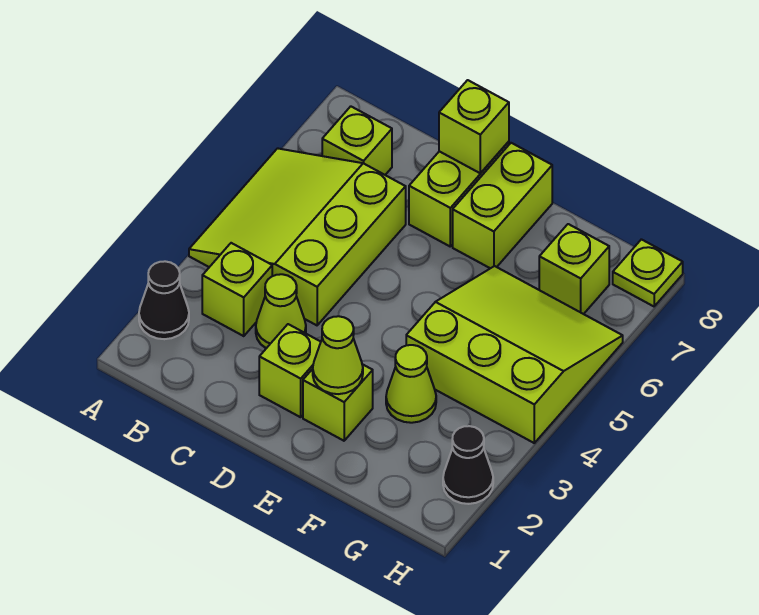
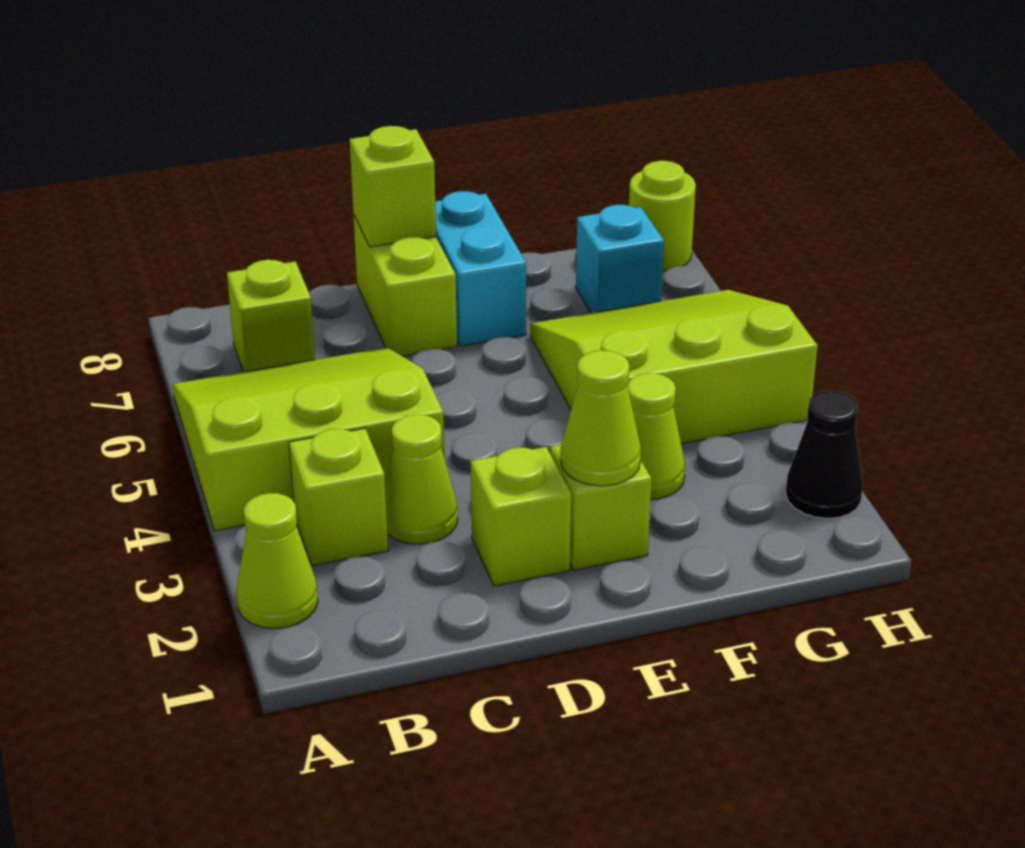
black 1x1 cone [139,261,189,339] -> lime 1x1 cone [236,493,318,629]
lime 3x3 slope [189,148,406,325] -> lime 3x3 slope turned to [173,348,445,531]
lime 1x2 brick [453,143,552,268] -> cyan 1x2 brick [435,191,526,346]
lime 1x1 brick [539,224,609,314] -> cyan 1x1 brick [576,205,664,313]
lime 1x1 plate [613,239,683,306] -> lime 1x1 round brick [629,161,696,271]

